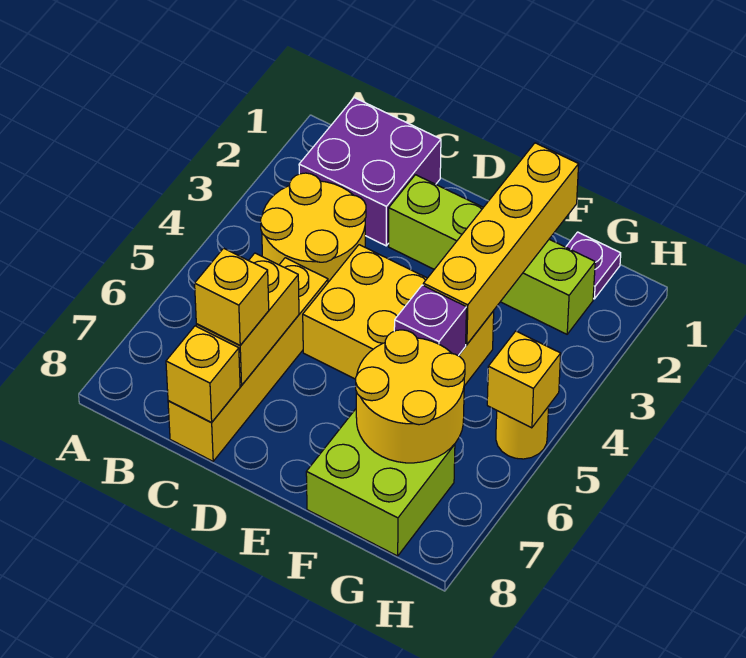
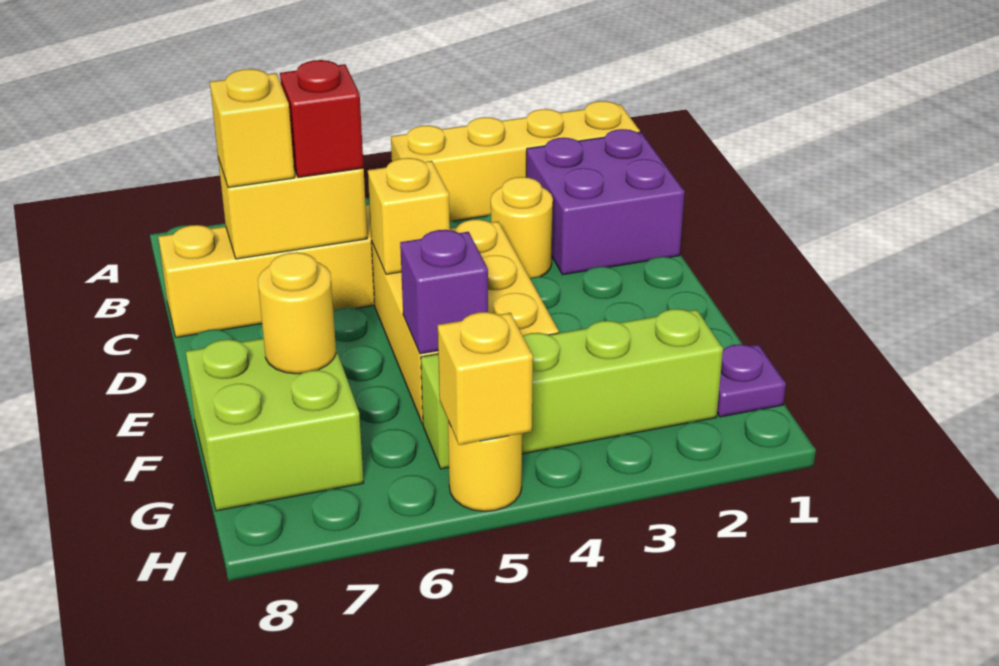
yellow 2x2 round brick [261,173,366,282] -> yellow 1x1 round brick [491,177,553,278]
none -> red 1x1 brick [280,60,364,177]
yellow 1x1 brick [166,326,240,422] -> yellow 1x1 brick moved to [368,158,450,274]
lime 1x4 brick [389,175,595,334] -> lime 1x4 brick turned to [421,309,723,469]
yellow 1x4 brick [423,143,579,345] -> yellow 1x4 brick moved to [391,101,640,221]
yellow 2x2 round brick [356,330,465,463] -> yellow 1x1 round brick [258,252,336,374]

